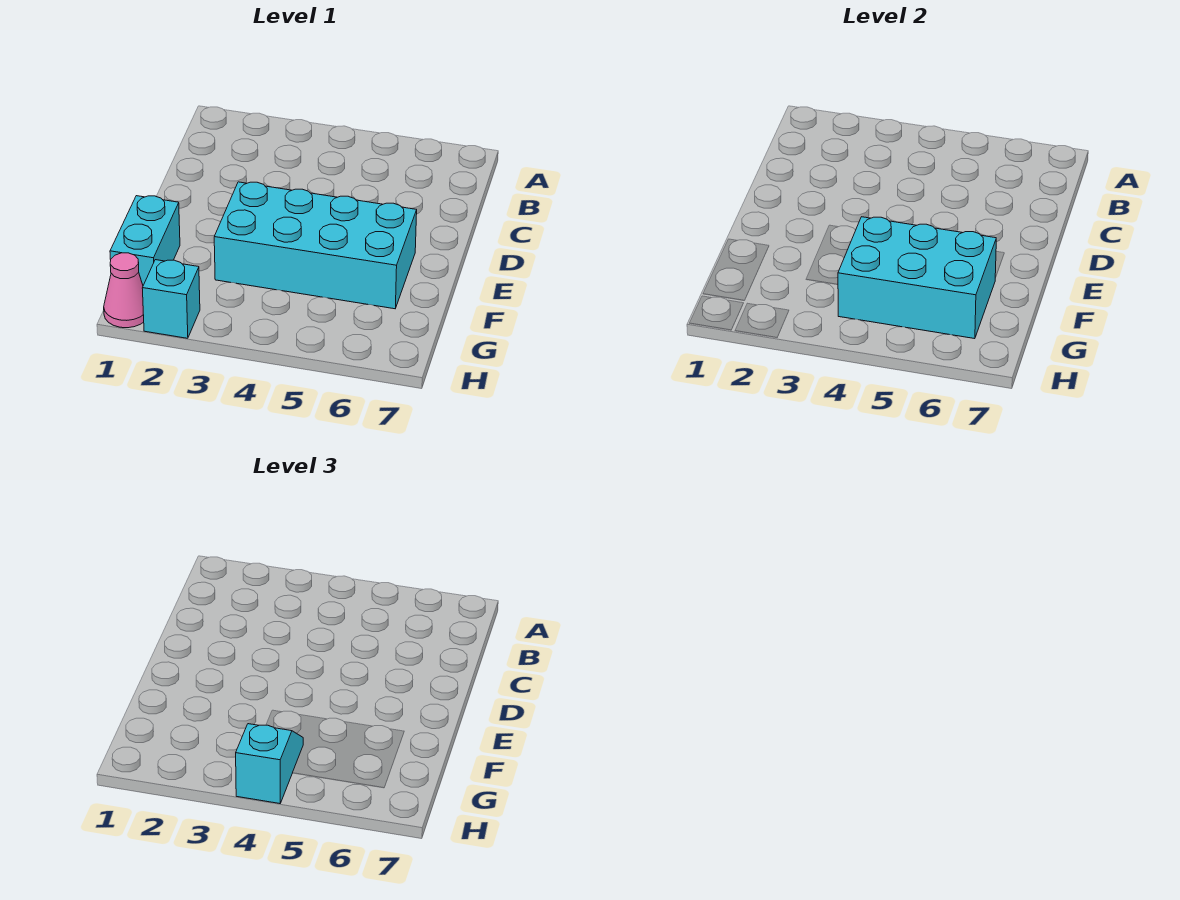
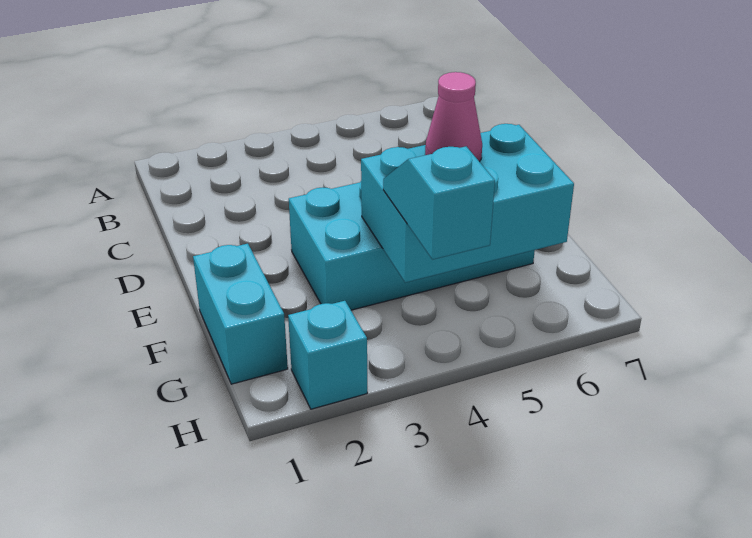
pink 1x1 cone [104,253,144,328] -> pink 1x1 cone moved to [425,72,482,162]

